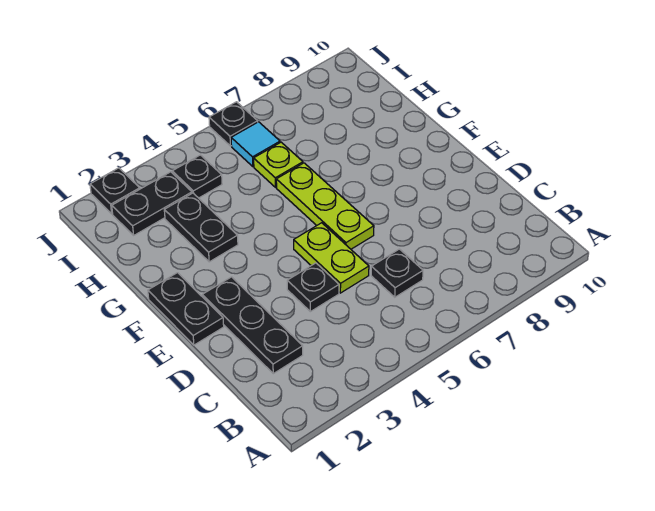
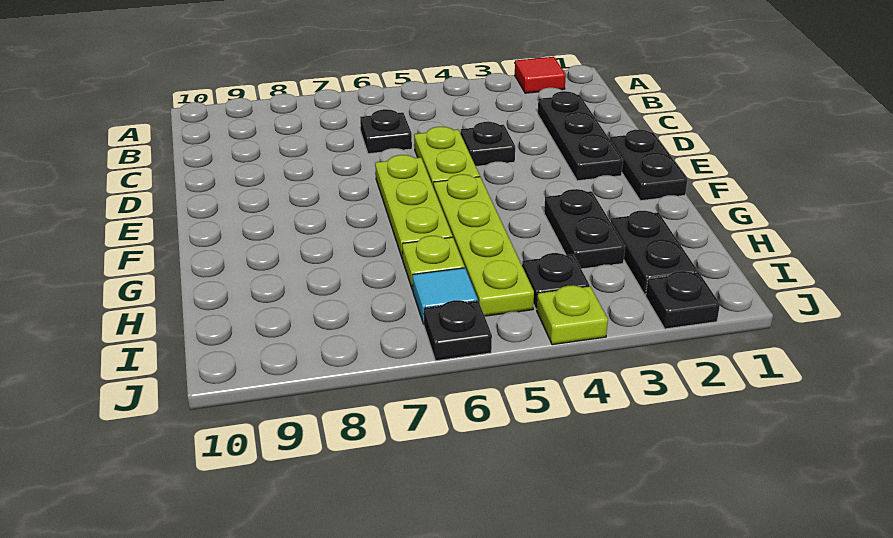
none -> red 1x1 tile [515,57,566,93]
none -> lime 1x4 plate [434,174,534,316]
black 1x2 plate [112,172,192,235] -> black 1x2 plate turned to [611,211,698,295]
none -> lime 1x1 plate [537,285,608,345]

